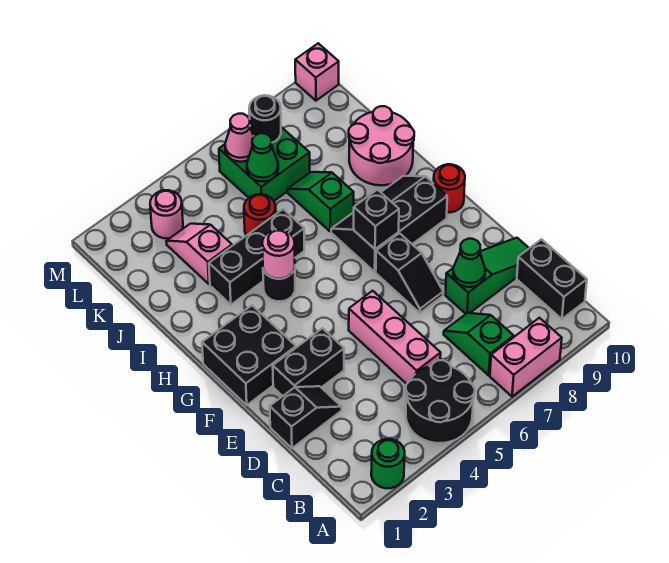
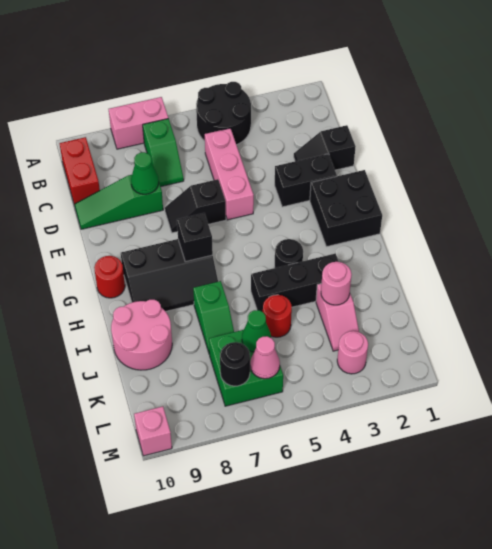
green 1x1 round brick [371,439,405,488] -> none
black 1x2 brick [517,239,587,319] -> red 1x2 brick [60,137,100,204]
black 1x2 slope [376,233,443,313] -> black 1x2 slope turned to [165,179,226,233]
pink 1x1 round brick [262,230,295,279] -> pink 1x1 round brick moved to [321,262,352,305]

